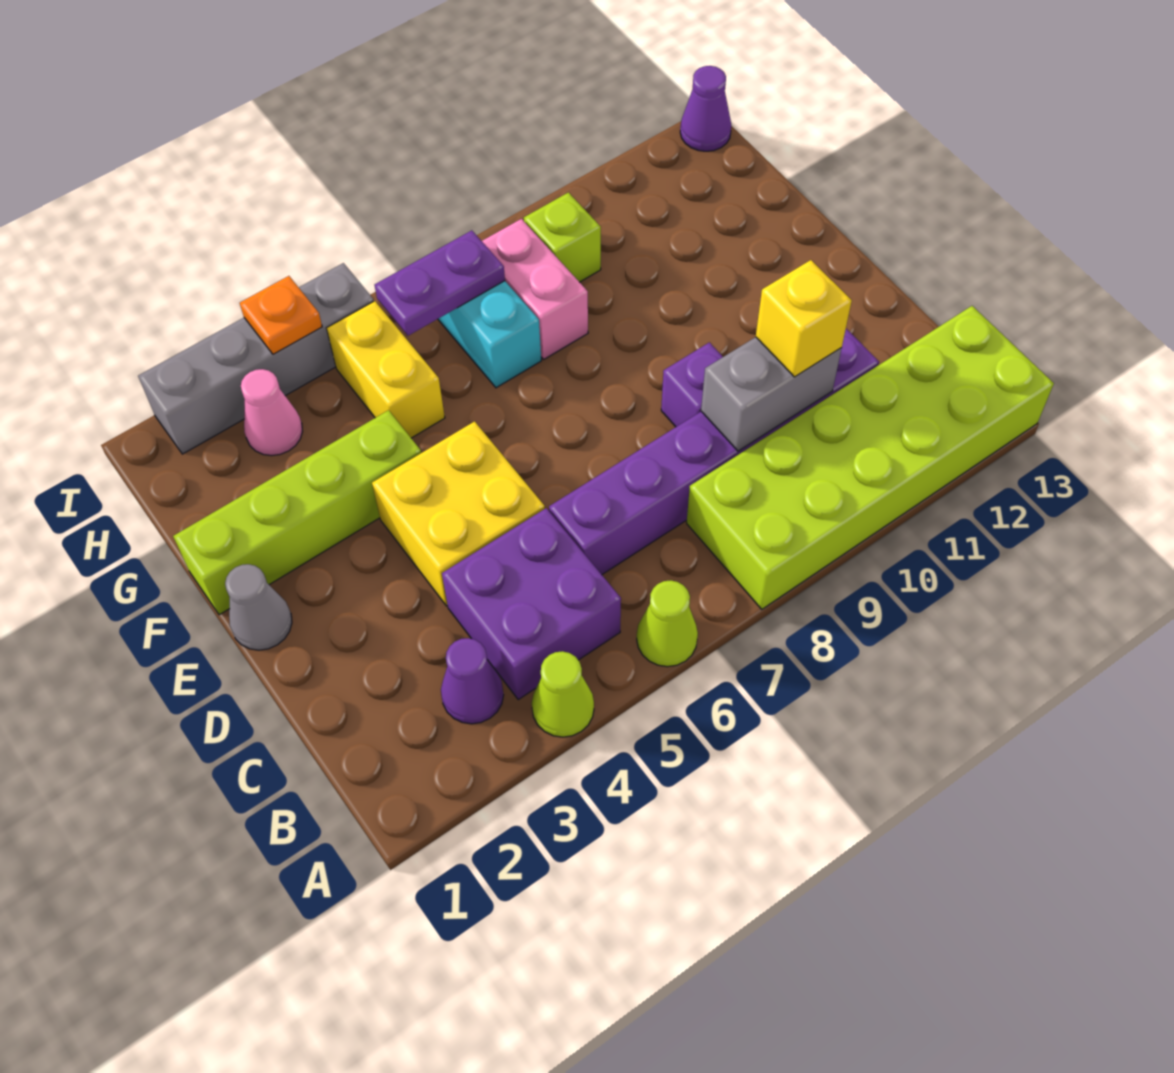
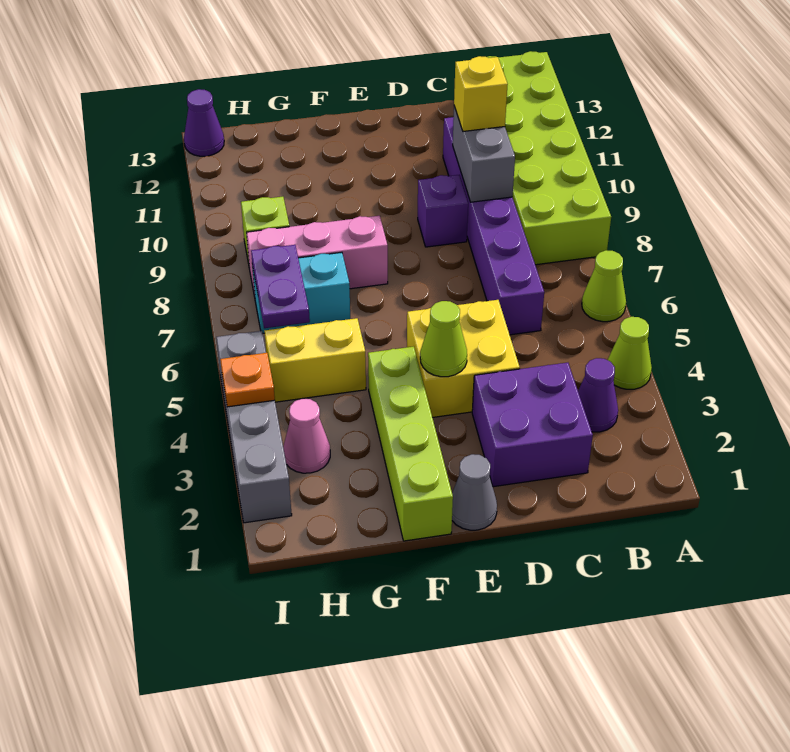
purple 2x2 brick [442,508,621,700] -> purple 2x2 brick moved to [472,363,593,487]
none -> lime 1x1 cone [420,301,467,377]
pink 1x2 brick [482,219,588,359] -> pink 1x3 brick [246,216,388,297]

